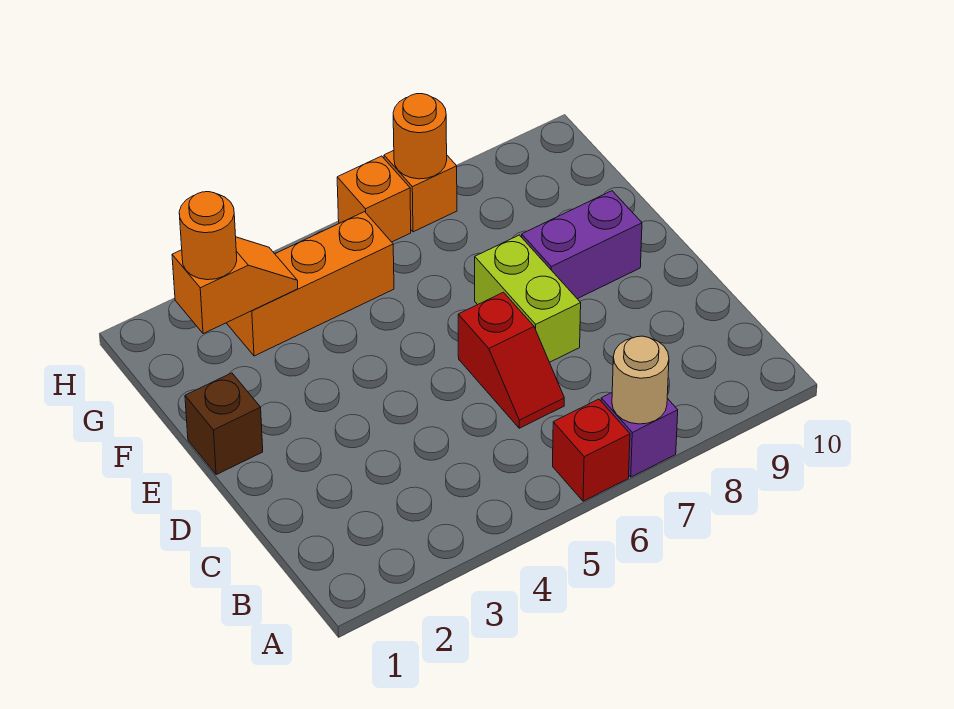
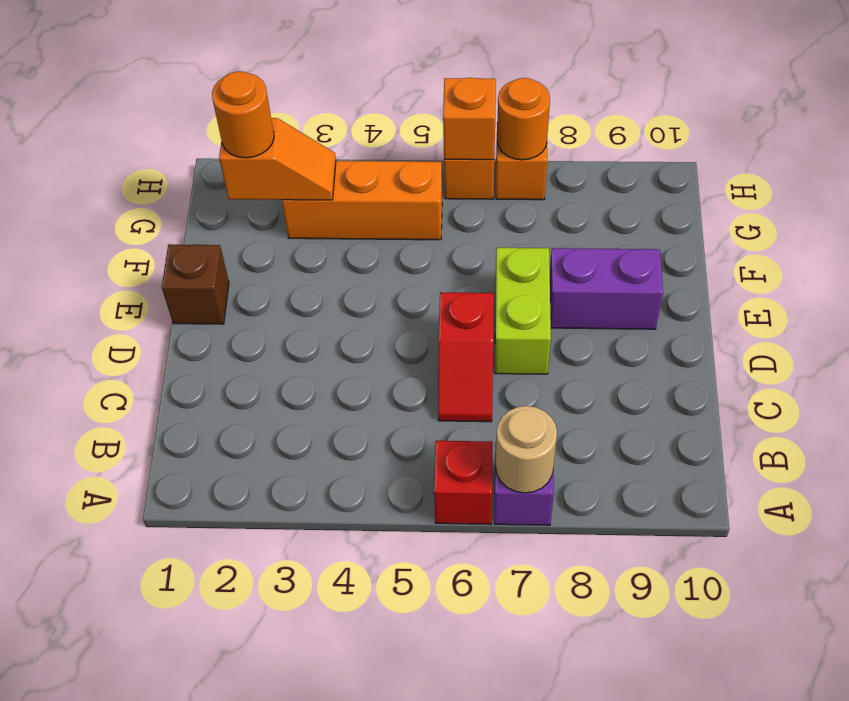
none -> orange 1x1 brick [443,78,496,160]

